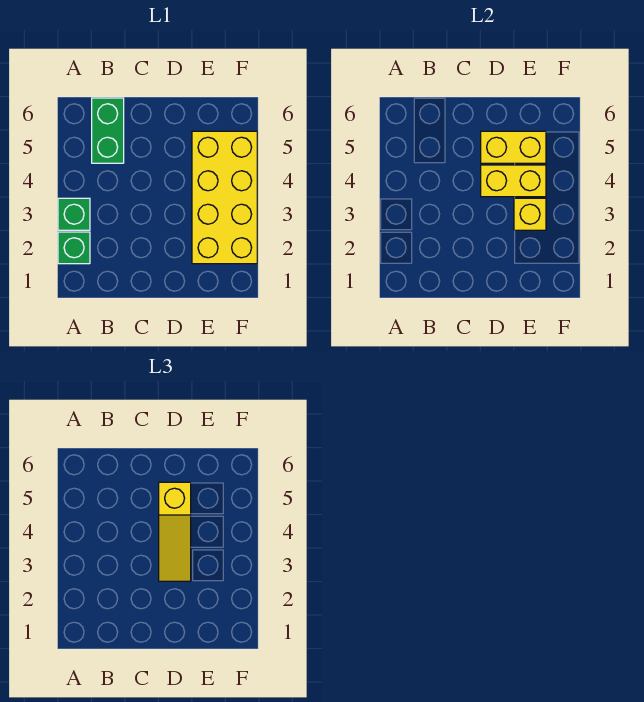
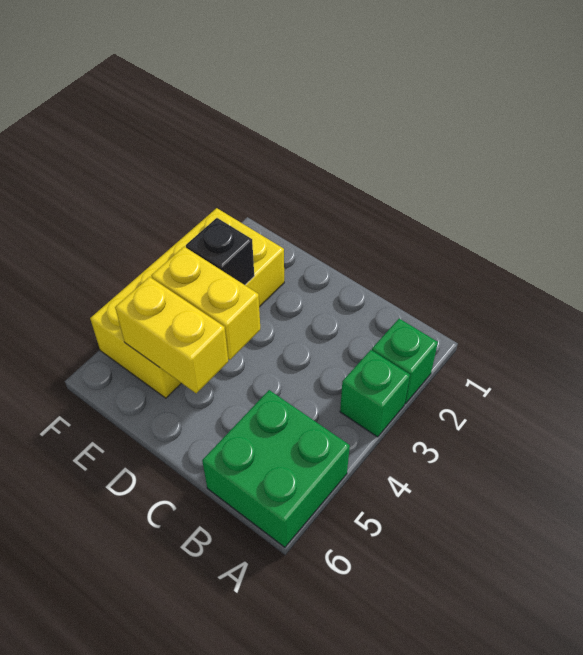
green 1x2 brick [92,98,124,163] -> green 2x2 brick [202,390,350,547]
yellow 1x3 slope [159,482,191,581] -> none
yellow 1x1 brick [514,198,546,230] -> black 1x1 brick [186,218,254,285]

